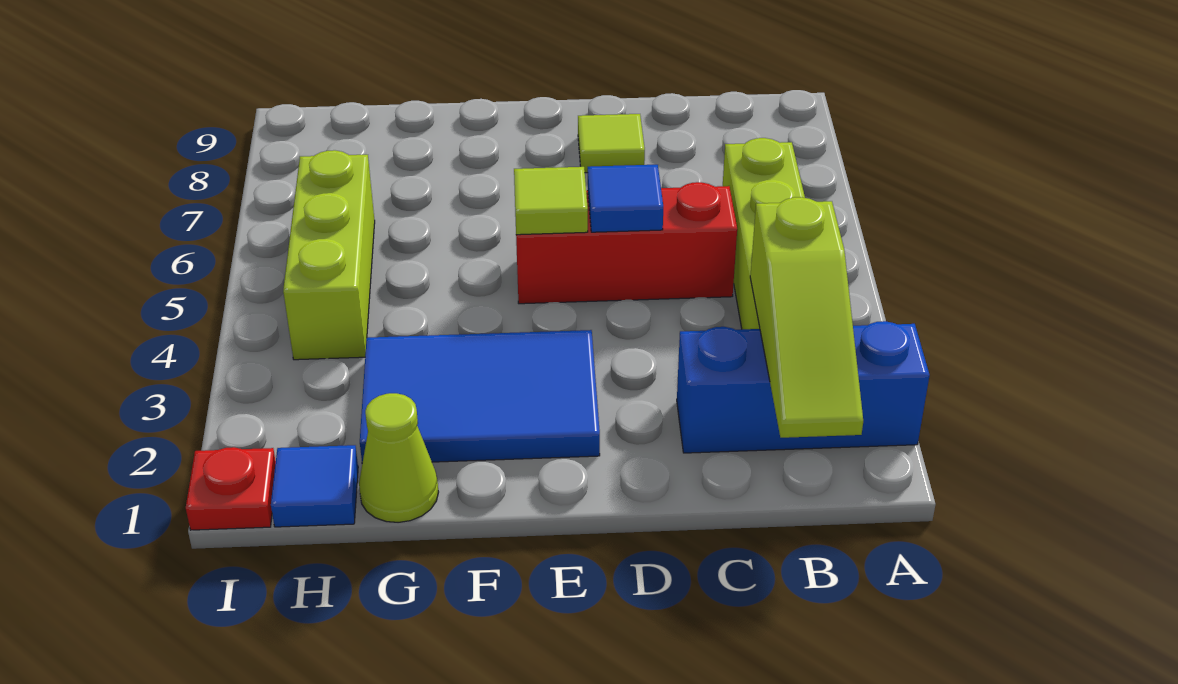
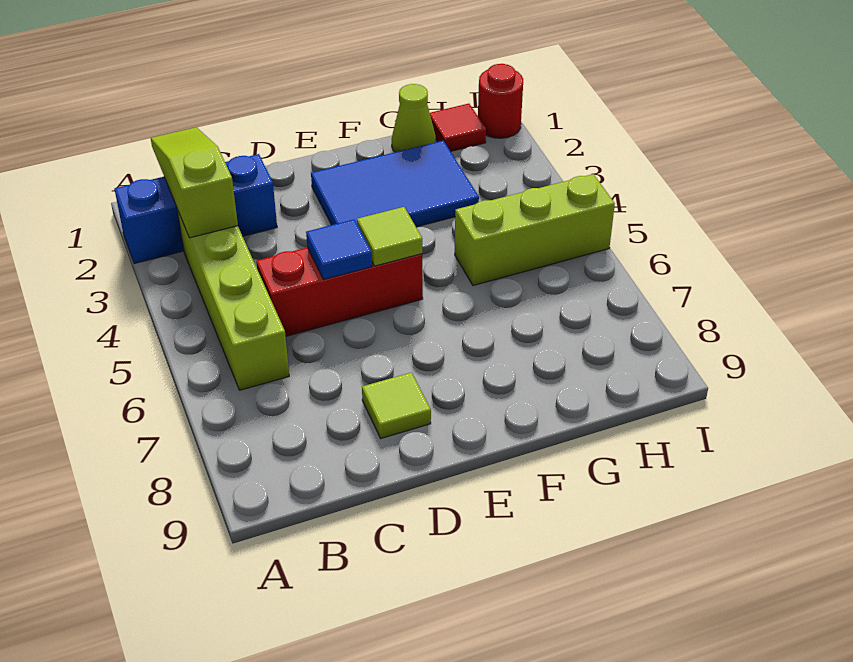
blue 1x1 tile [271,445,358,527] -> red 1x1 tile [430,104,486,151]
lime 1x3 brick [283,150,375,360] -> lime 1x3 brick turned to [455,174,615,286]
red 1x1 plate [186,447,276,530] -> red 1x1 round brick [478,64,523,138]

